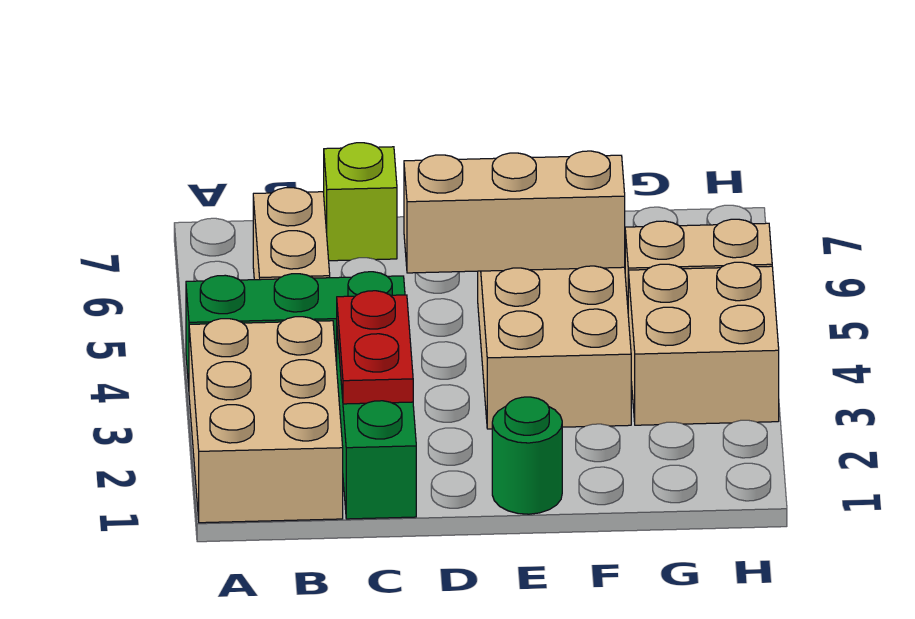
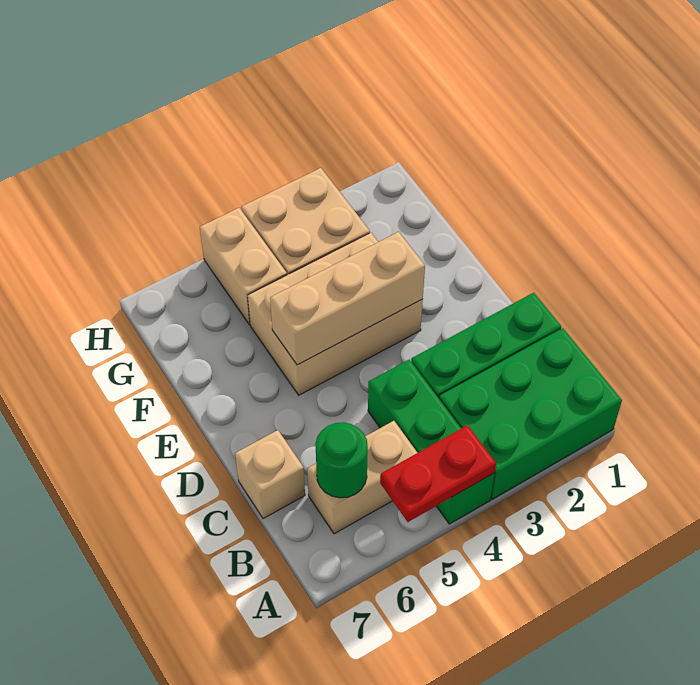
tan 2x3 brick [189,317,343,523] -> green 2x3 brick [439,328,622,499]
red 1x2 plate [337,291,413,404] -> red 1x2 plate moved to [380,425,496,522]
lime 1x1 brick [324,143,397,261] -> tan 1x1 brick [235,430,305,519]
tan 1x3 brick [404,151,625,273] -> tan 1x3 brick turned to [270,232,425,365]
green 1x1 round brick [492,397,562,514] -> green 1x1 round brick moved to [315,422,368,498]

